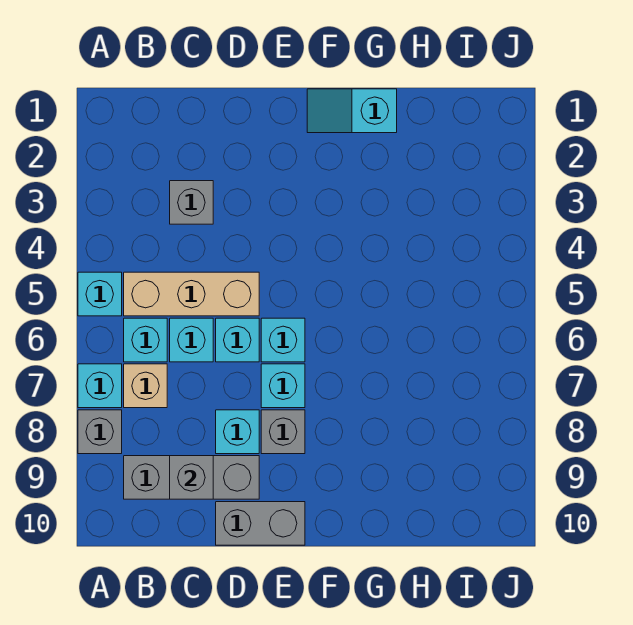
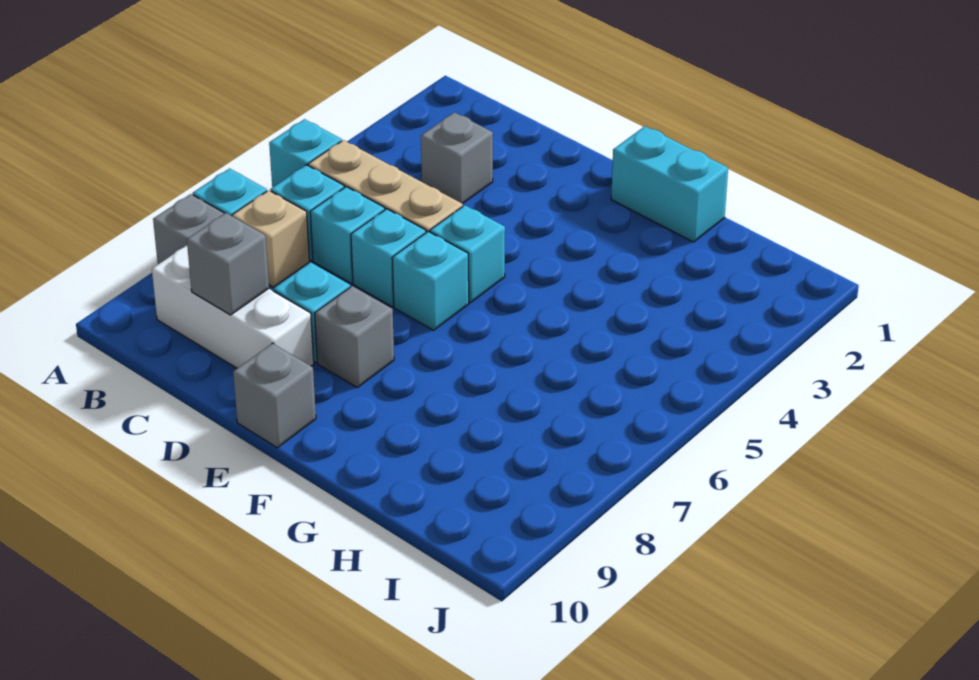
grey 1x3 brick [124,456,259,499] -> white 1x3 brick [152,245,314,368]
grey 1x2 brick [216,502,305,545] -> grey 1x1 brick [233,343,316,448]
cyan 1x1 brick [261,364,305,408] -> cyan 1x1 brick moved to [430,205,505,303]
cyan 1x2 slope [307,89,397,133] -> cyan 1x2 brick [611,126,728,242]

